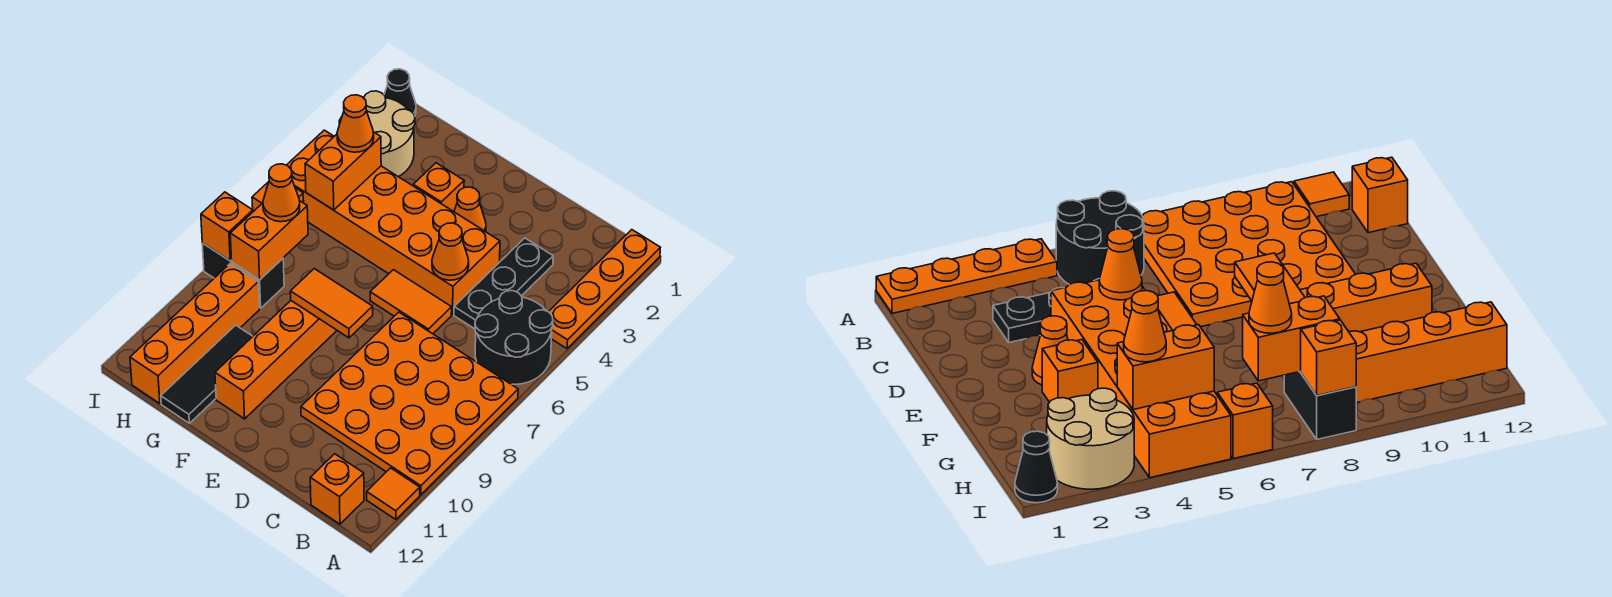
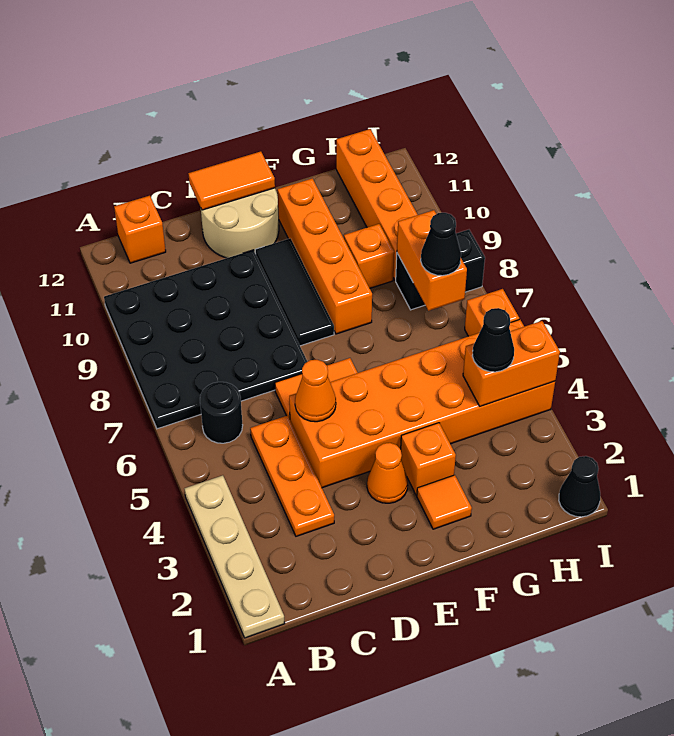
orange 1x4 plate [549,230,660,349] -> tan 1x4 plate [184,475,285,638]
black 2x2 round brick [475,291,553,385] -> black 1x1 round brick [200,382,243,443]
orange 4x4 plate [301,312,518,495] -> black 4x4 plate [104,250,307,429]
orange 1x1 tile [367,468,420,520] -> orange 1x1 tile moved to [417,475,472,529]
black 1x3 plate [454,238,553,329] -> orange 1x3 plate [250,415,334,536]
orange 1x2 tile [290,269,373,338] -> orange 1x2 tile moved to [188,151,275,210]
black 1x3 tile [161,325,253,423] -> black 1x3 tile moved to [255,238,334,346]
tan 2x2 round brick [339,91,415,177] -> tan 2x2 round brick moved to [201,188,279,258]
orange 1x2 brick [305,132,381,210] -> orange 1x2 brick turned to [463,321,560,406]
orange 1x1 cone [337,95,374,152] -> black 1x1 cone [472,308,514,372]
orange 1x1 cone [263,164,300,222] -> black 1x1 cone [421,213,461,276]
orange 1x1 brick [201,192,253,261] -> orange 1x1 brick moved to [344,224,394,288]

